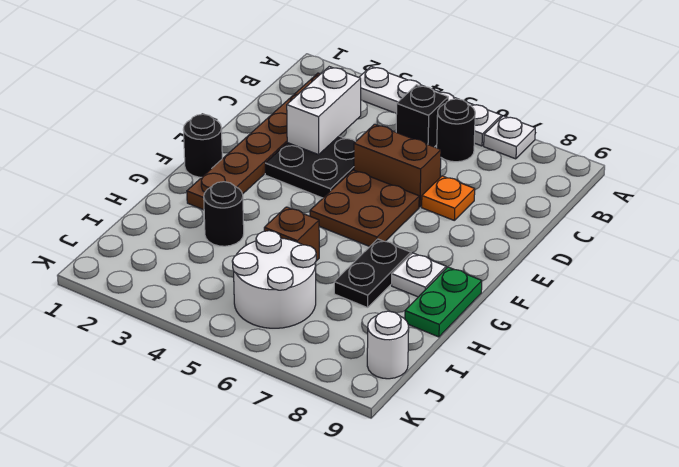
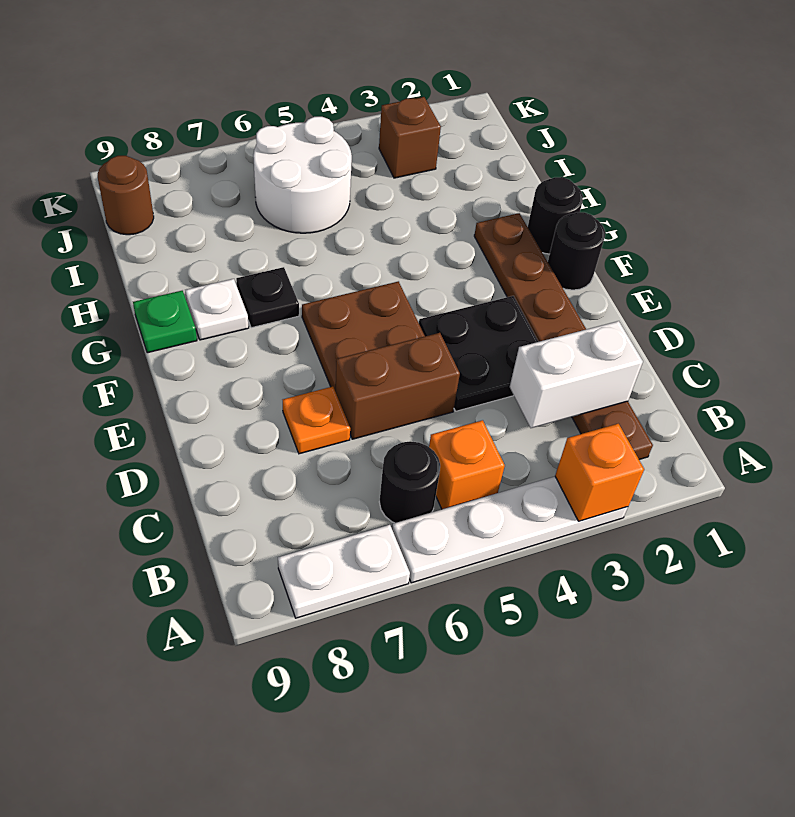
none -> orange 1x1 brick [555,424,644,521]
white 1x1 plate [484,116,535,159] -> white 1x2 plate [278,525,410,618]
black 1x1 brick [396,85,448,147] -> orange 1x1 brick [429,420,505,509]
white 1x2 brick [287,67,361,155] -> white 1x2 brick turned to [510,321,643,428]
black 1x2 plate [334,239,411,308] -> black 1x1 plate [236,267,299,328]
green 1x2 plate [405,267,482,337] -> green 1x1 plate [133,291,197,353]
black 1x1 round brick [204,182,244,246] -> black 1x1 round brick moved to [528,177,583,254]
brown 1x1 brick [264,207,319,261] -> brown 1x1 brick moved to [379,97,441,178]
white 1x1 round brick [367,311,409,379] -> brown 1x1 round brick [98,156,154,235]

